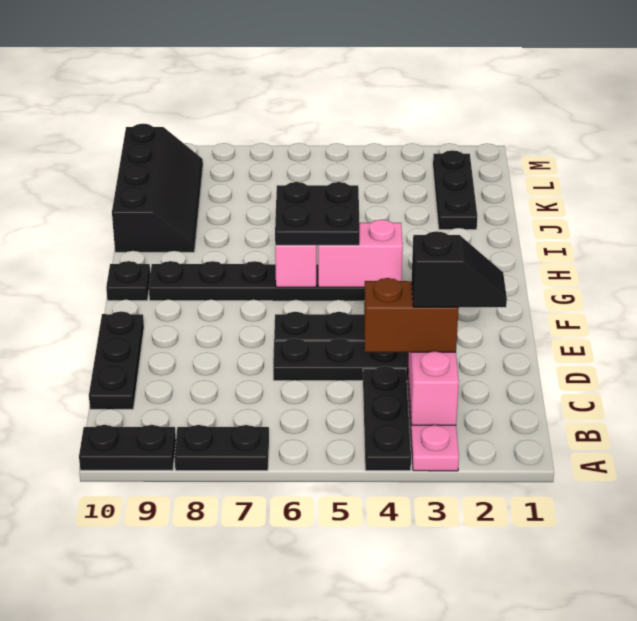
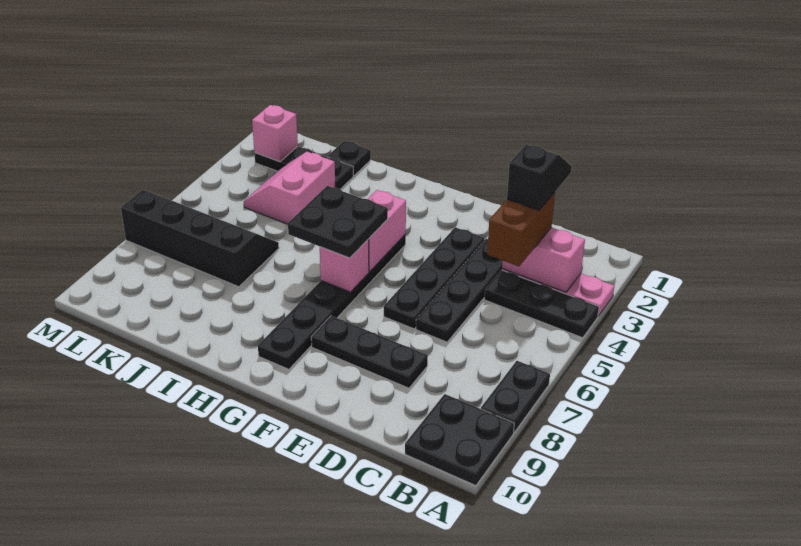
black 1x2 plate [79,425,176,471] -> black 2x2 plate [405,394,514,486]
black 1x3 plate [89,311,144,409] -> black 1x3 plate moved to [311,316,428,388]
black 1x1 plate [106,261,150,301] -> black 1x1 plate moved to [327,141,371,176]
black 2x4 slope [112,124,203,252] -> black 2x4 slope moved to [121,190,279,287]
none -> pink 2x2 slope [244,152,335,224]
none -> pink 1x1 brick [252,105,298,162]

